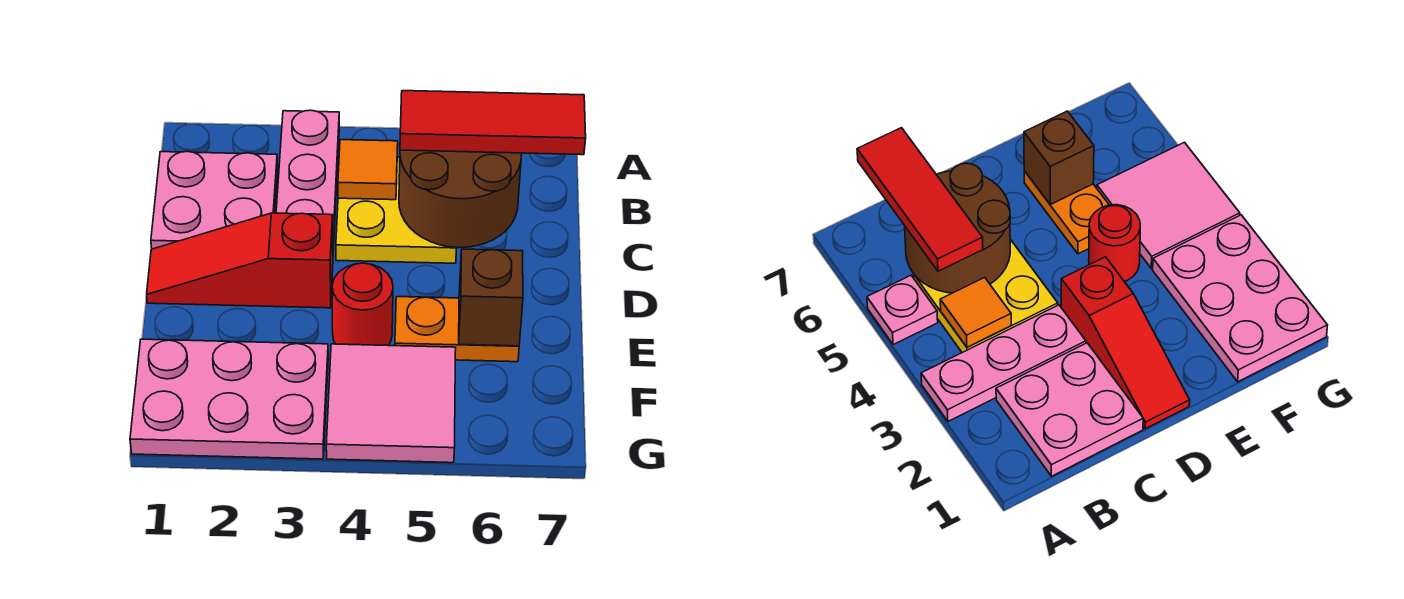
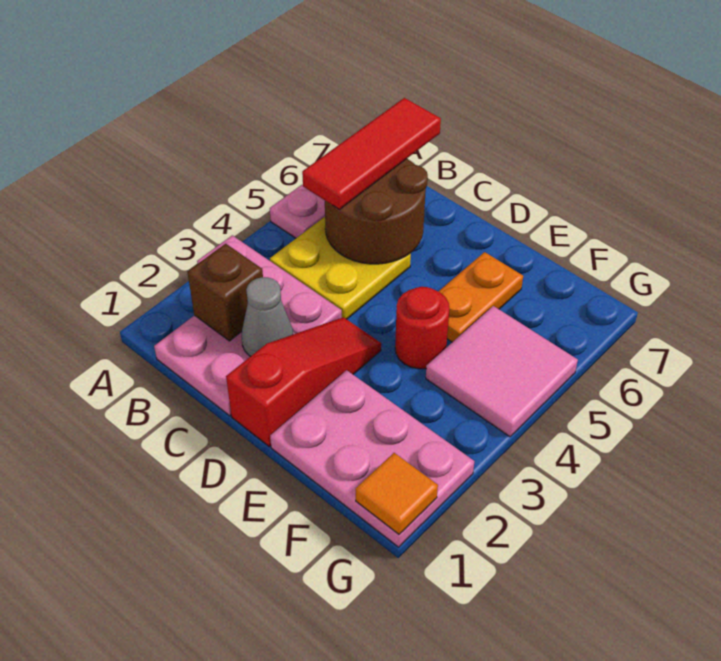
orange 1x1 tile [338,140,398,200] -> orange 1x1 tile moved to [356,453,438,534]
none -> grey 1x1 cone [242,277,293,356]
red 1x3 slope [147,213,333,308] -> red 1x3 slope turned to [226,317,381,447]
brown 1x1 brick [459,249,523,346] -> brown 1x1 brick moved to [188,244,263,341]
pink 2x3 plate [130,339,328,459] -> pink 2x3 plate turned to [270,370,474,547]

